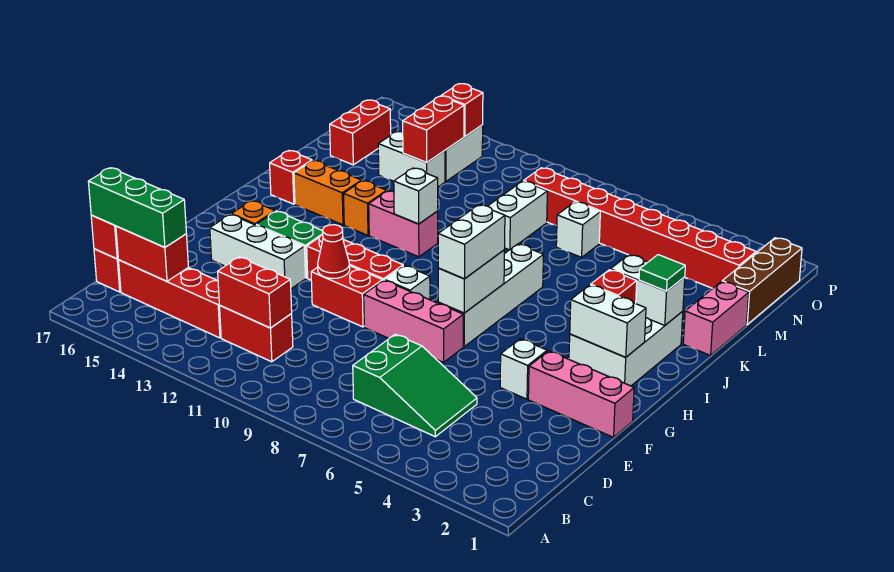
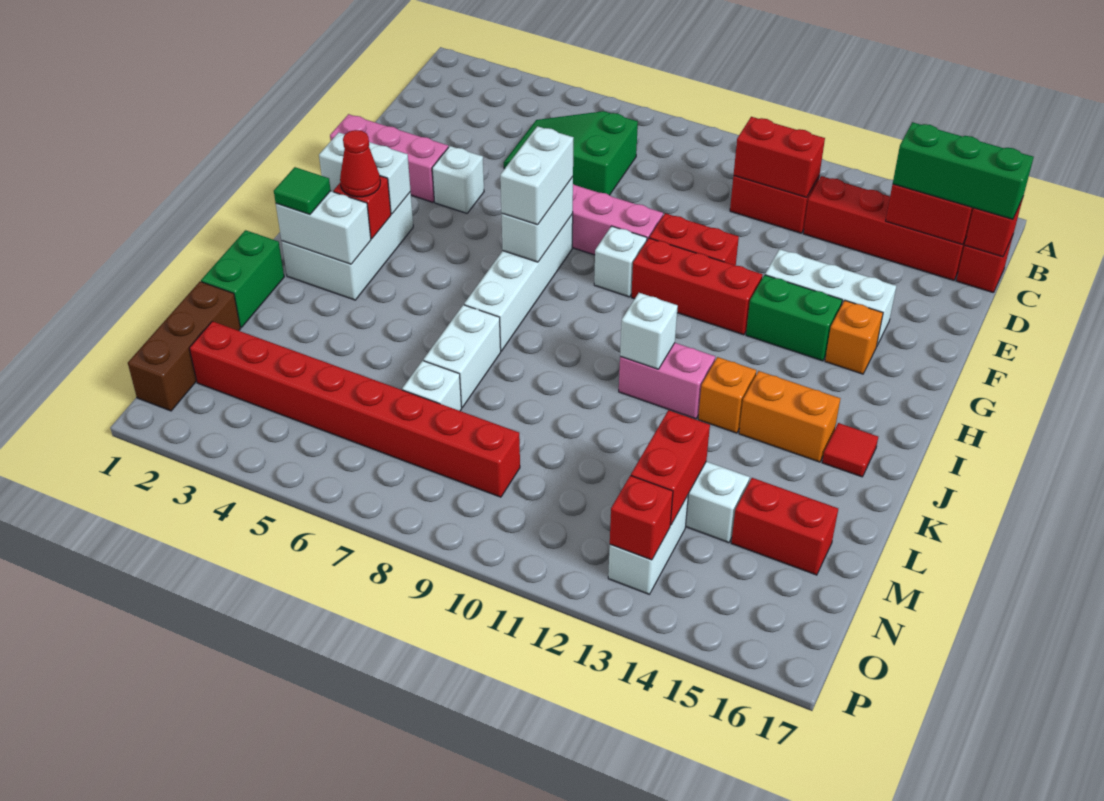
red 1x1 cone [318,225,350,278] -> red 1x1 cone moved to [340,130,380,197]
red 1x1 brick [270,151,312,204] -> red 1x1 tile [822,423,878,477]
pink 1x2 brick [683,282,749,356] -> green 1x2 brick [201,230,284,327]
white 1x2 brick [488,181,547,250] -> white 1x2 brick moved to [423,305,501,407]
red 1x2 brick [330,100,391,165] -> red 1x2 brick turned to [731,478,838,575]

